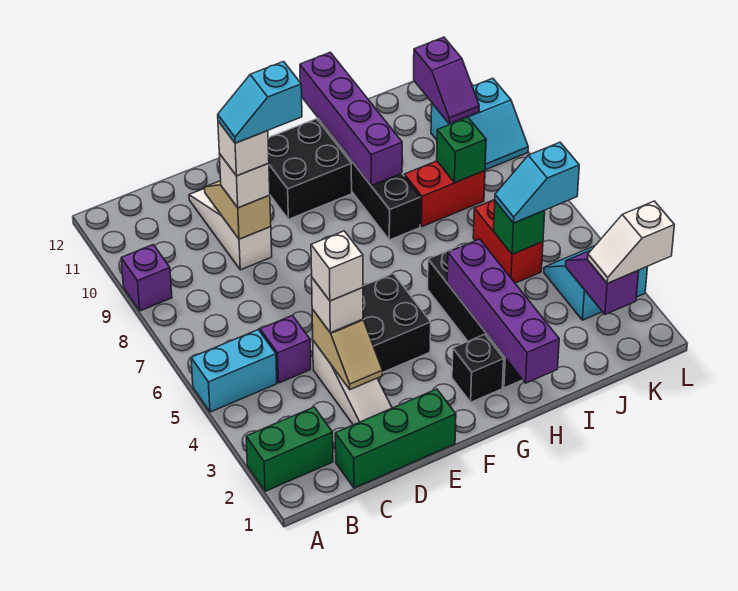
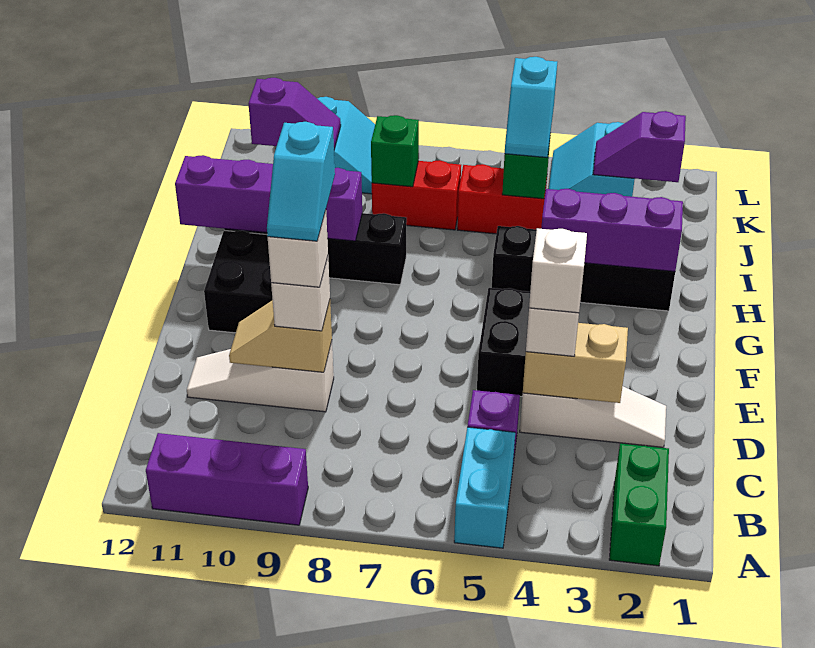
purple 1x1 brick [121,245,172,311] -> purple 1x3 brick [146,433,308,525]
green 1x3 brick [335,389,456,488] -> none
tan 1x2 slope [312,309,382,390] -> tan 1x2 brick [523,323,628,403]
black 1x1 brick [452,334,504,402] -> none
purple 1x4 brick [447,239,559,383] -> purple 1x3 brick [541,189,683,272]
red 1x2 brick [404,161,485,227] -> red 1x2 brick turned to [372,160,461,230]
white 1x2 slope [587,201,674,283] -> none

